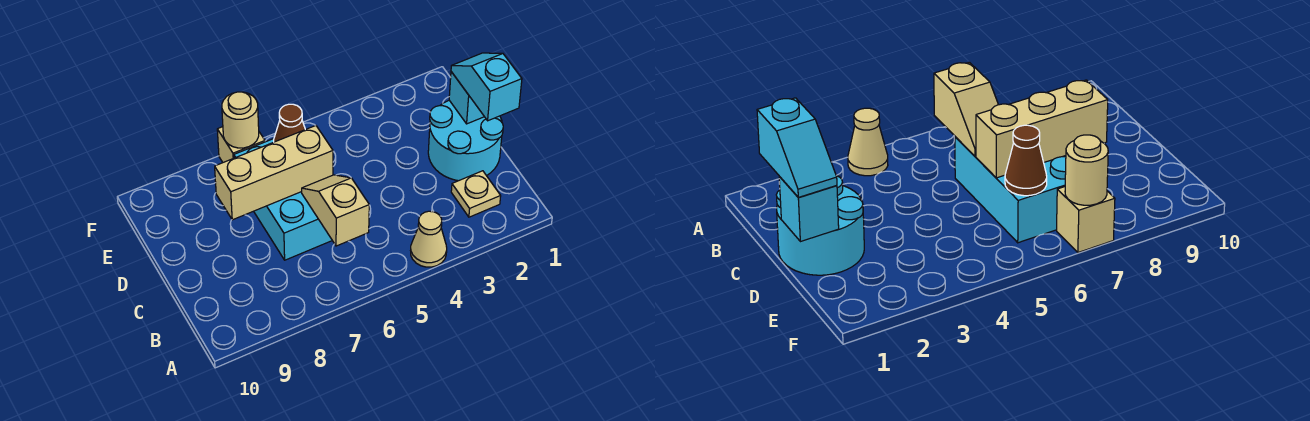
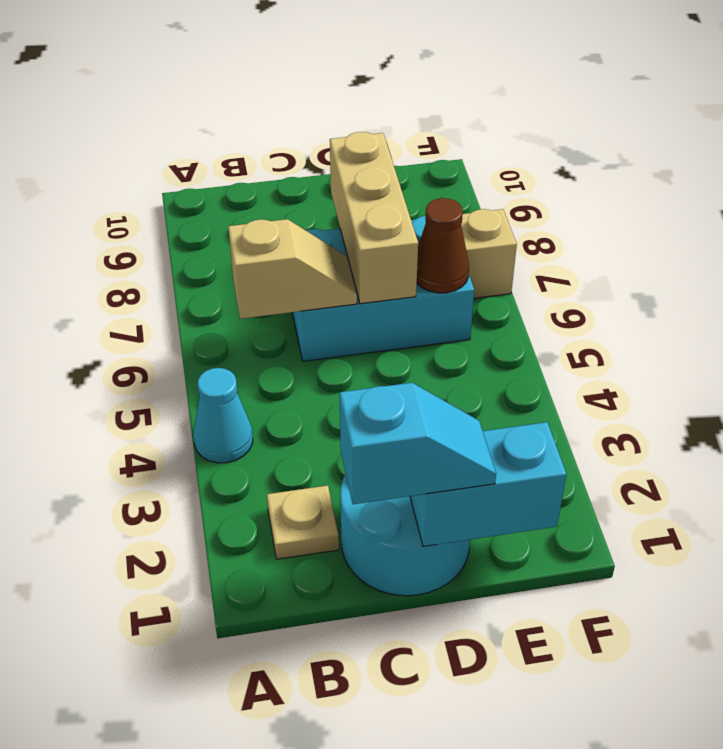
tan 1x1 cone [411,211,447,267] -> cyan 1x1 cone [193,368,253,463]
cyan 1x1 brick [449,72,484,124] -> cyan 1x2 brick [410,422,566,547]
tan 1x1 round brick [222,92,259,148] -> none

